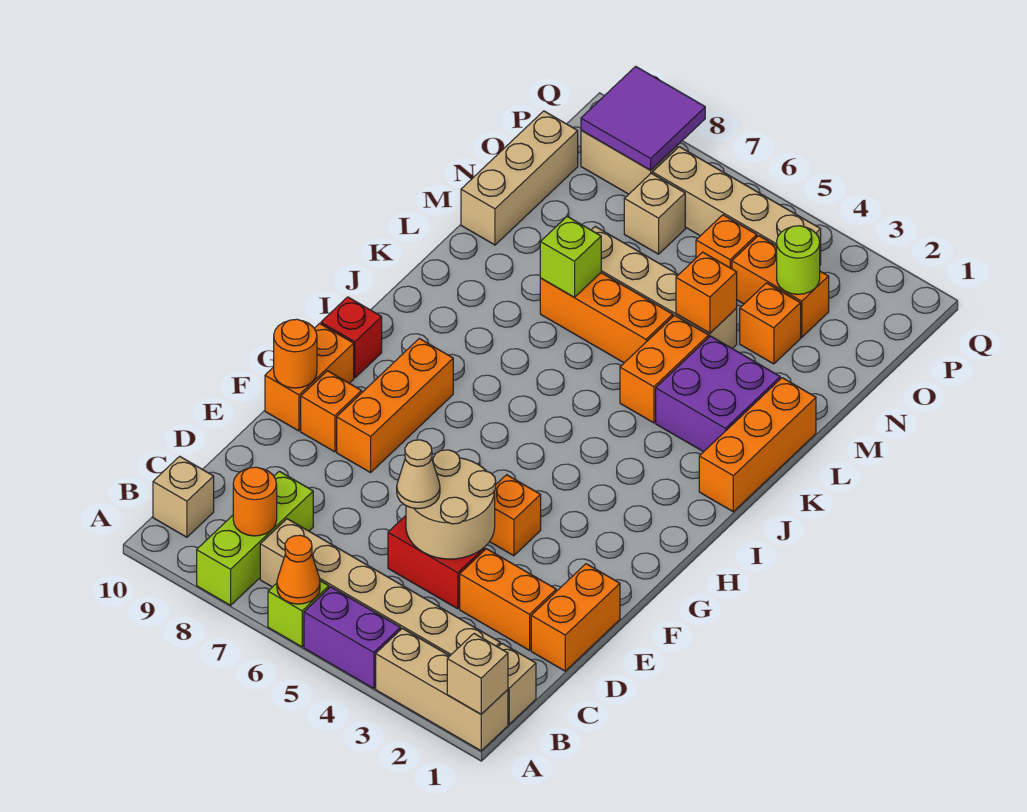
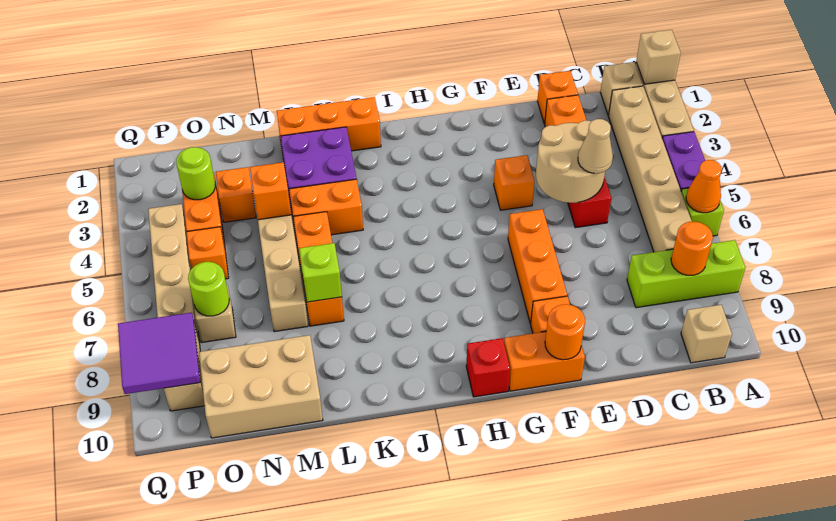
orange 1x2 brick [531,564,620,671] -> orange 1x1 brick [537,71,578,124]
orange 1x3 brick [337,338,453,472] -> orange 1x3 brick turned to [508,209,567,323]
tan 1x3 brick [461,111,578,245] -> tan 2x3 brick [199,335,323,438]
none -> lime 1x1 round brick [188,262,229,316]

